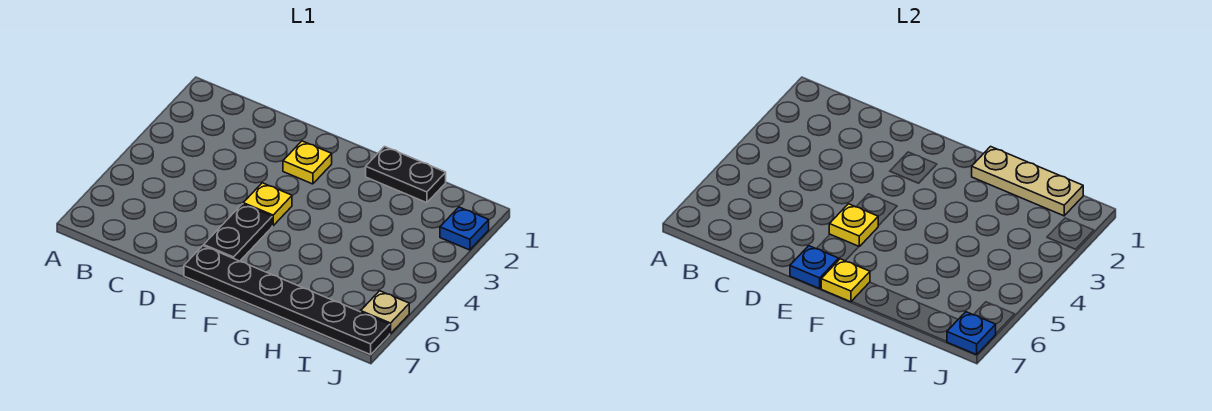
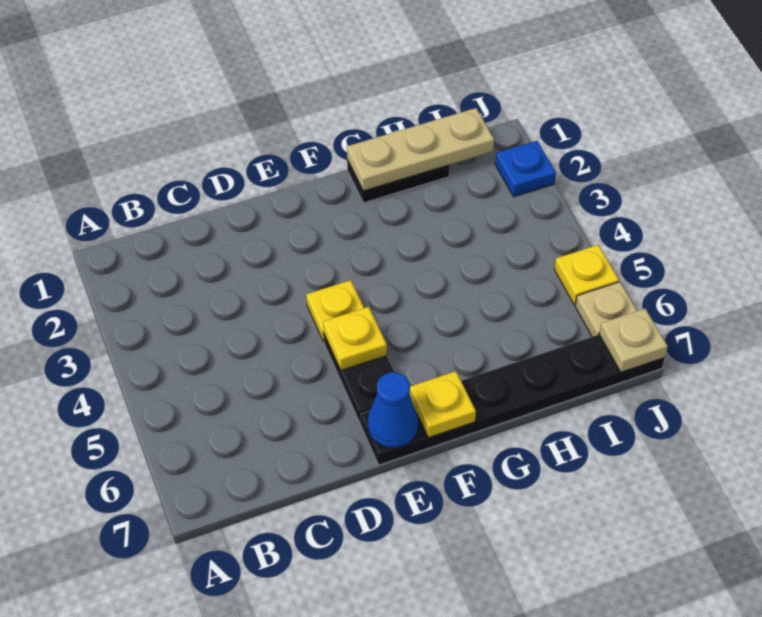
yellow 1x1 plate [283,141,332,184] -> yellow 1x1 plate moved to [554,245,619,305]
blue 1x1 plate [790,246,839,289] -> blue 1x1 cone [368,372,418,448]
blue 1x1 plate [947,312,996,355] -> tan 1x1 plate [599,309,668,372]

